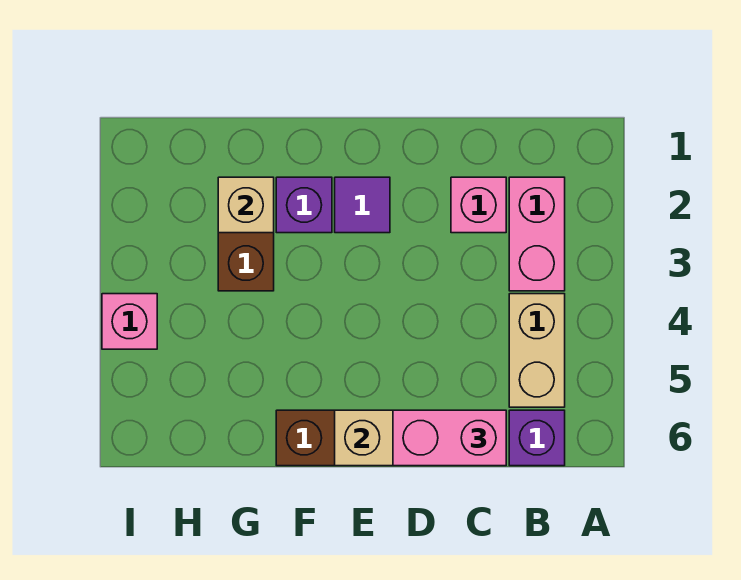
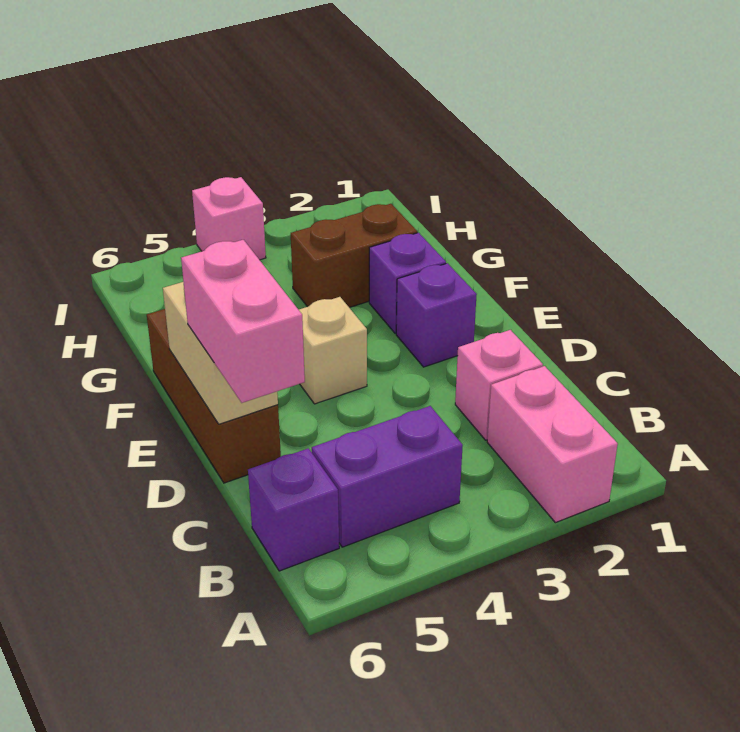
pink 1x2 brick [509,177,565,291] -> pink 1x2 brick turned to [487,366,618,523]
tan 1x2 brick [509,294,565,407] -> purple 1x2 brick [312,406,463,547]
purple 1x1 tile [335,177,390,233] -> purple 1x1 brick [396,263,477,367]
tan 1x1 brick [218,177,274,233] -> tan 1x1 brick moved to [299,297,367,404]

